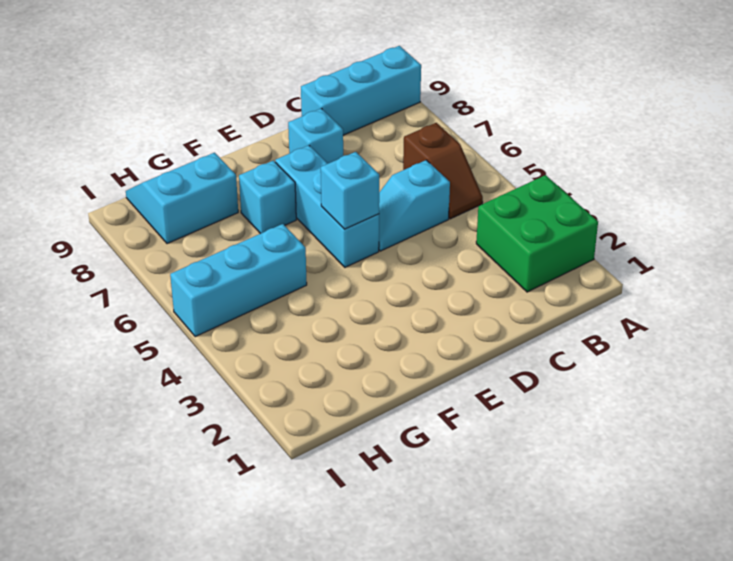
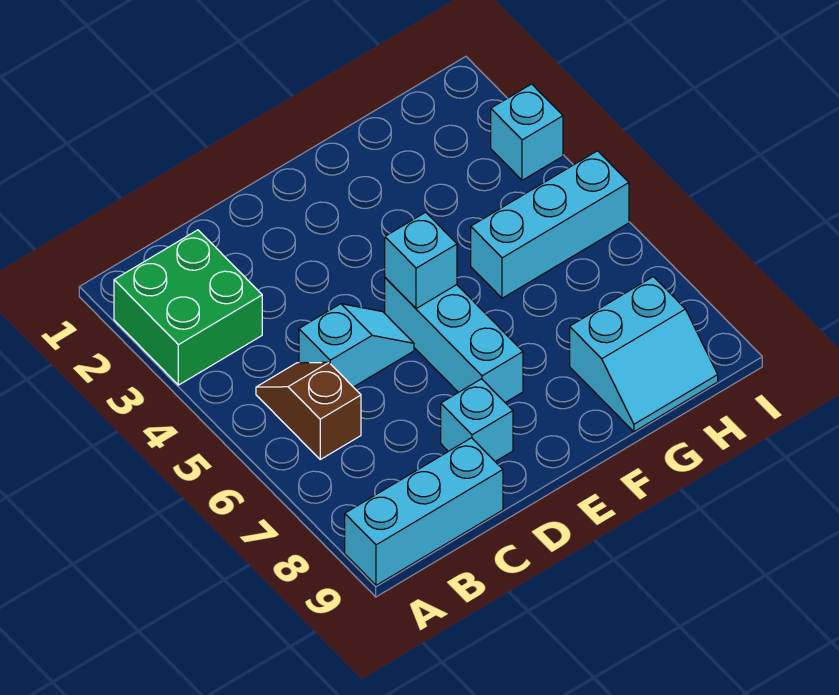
cyan 1x1 brick [239,161,296,234] -> cyan 1x1 brick moved to [491,84,563,180]

